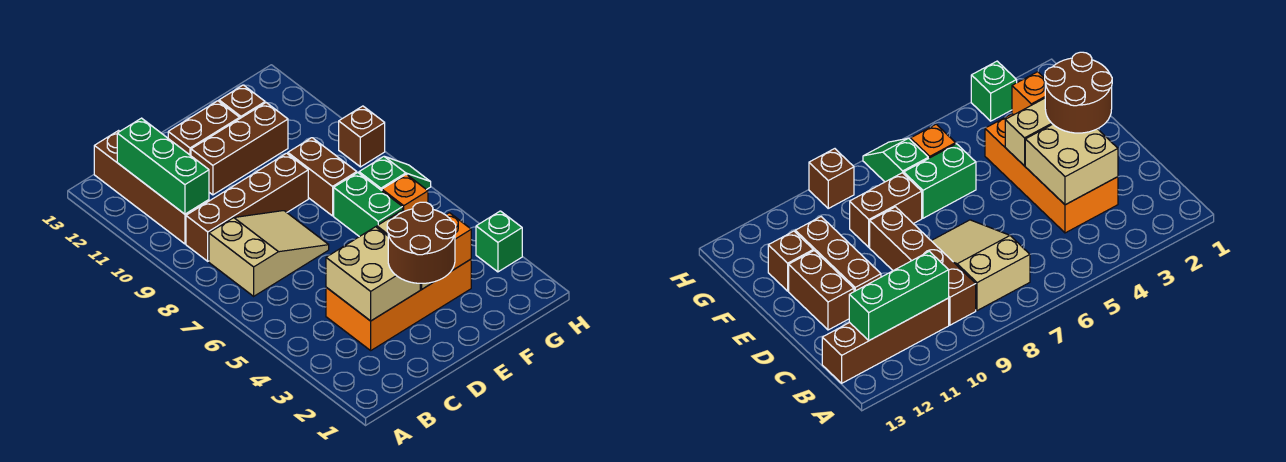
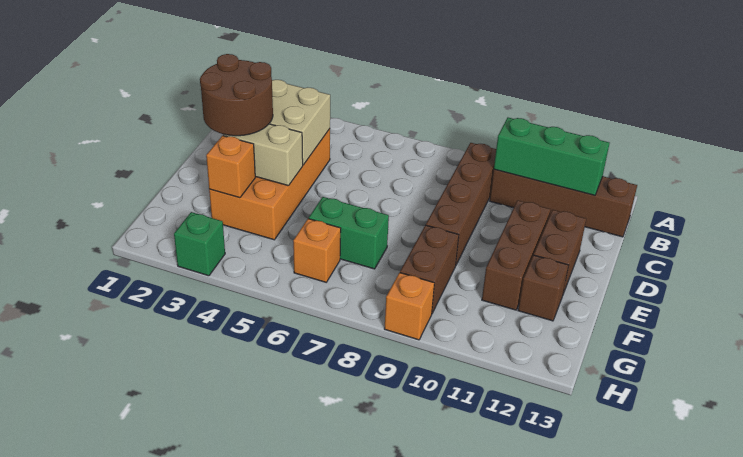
tan 2x3 slope [209,211,329,296] -> none
brown 1x2 brick [288,138,357,216] -> brown 1x2 brick turned to [400,225,459,313]
green 1x2 slope [359,157,431,190] -> none
brown 1x1 brick [339,106,385,167] -> orange 1x1 brick [384,273,434,340]

